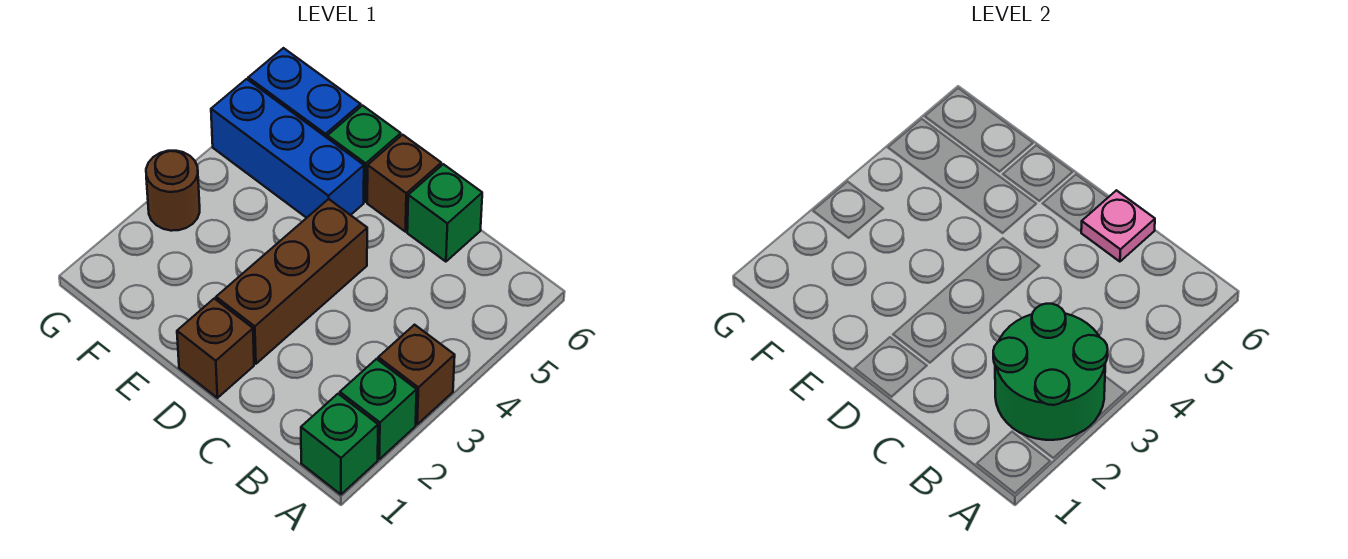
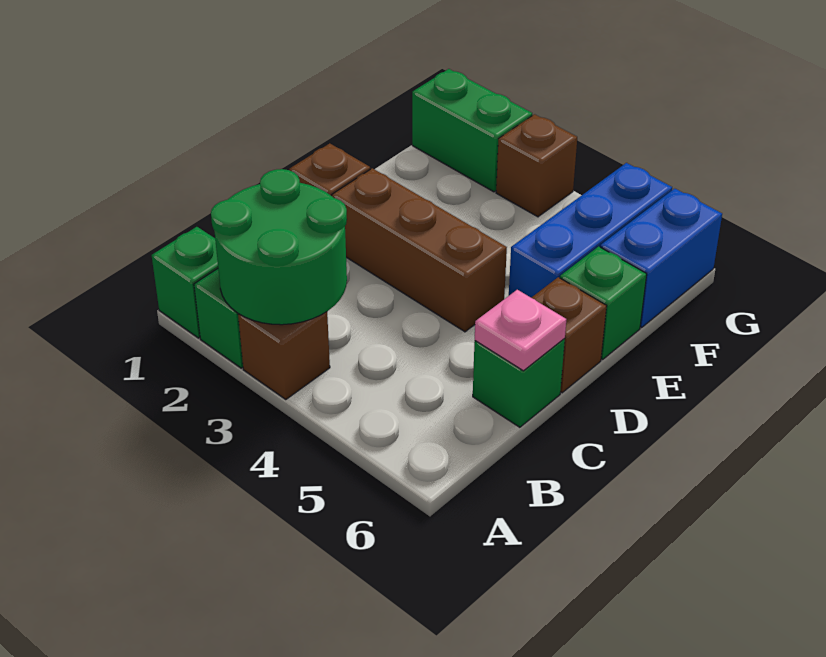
none -> green 1x2 brick [412,69,532,192]
brown 1x1 round brick [146,151,200,231] -> brown 1x1 brick [496,114,577,217]

